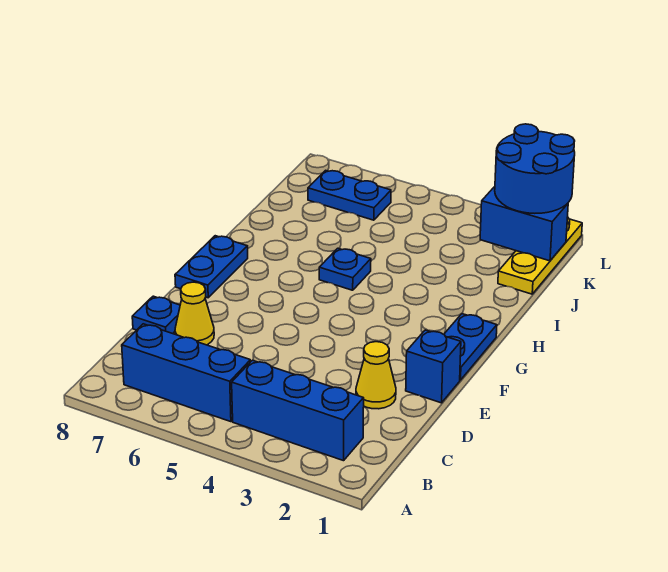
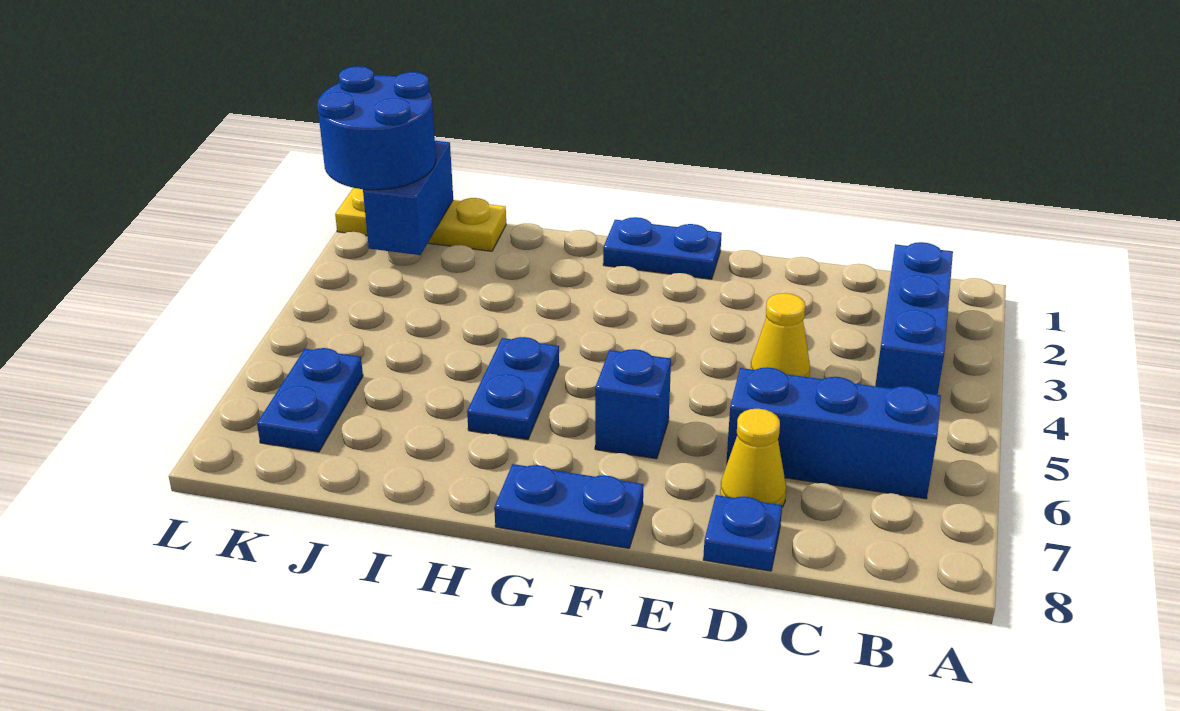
blue 1x3 brick [122,324,251,422] -> blue 1x3 brick turned to [726,367,941,499]
yellow 1x1 cone [356,342,396,409] -> yellow 1x1 cone moved to [750,293,810,377]
blue 1x1 brick [406,330,461,403] -> blue 1x1 brick moved to [595,349,671,459]
blue 1x1 plate [319,248,371,290] -> blue 1x2 plate [467,337,559,440]

